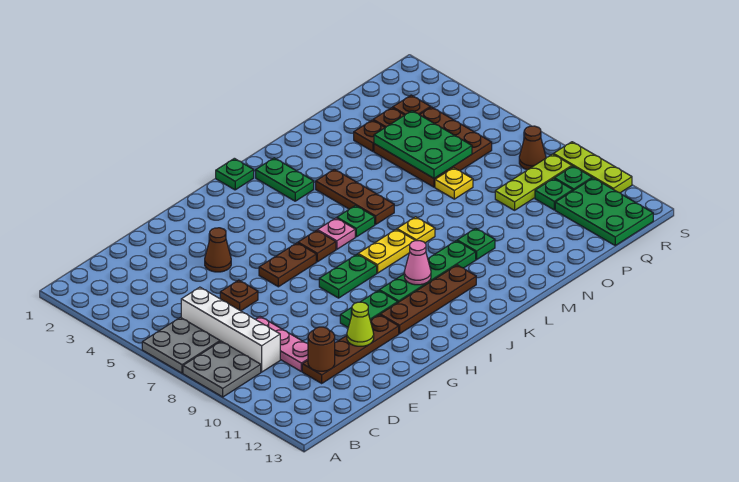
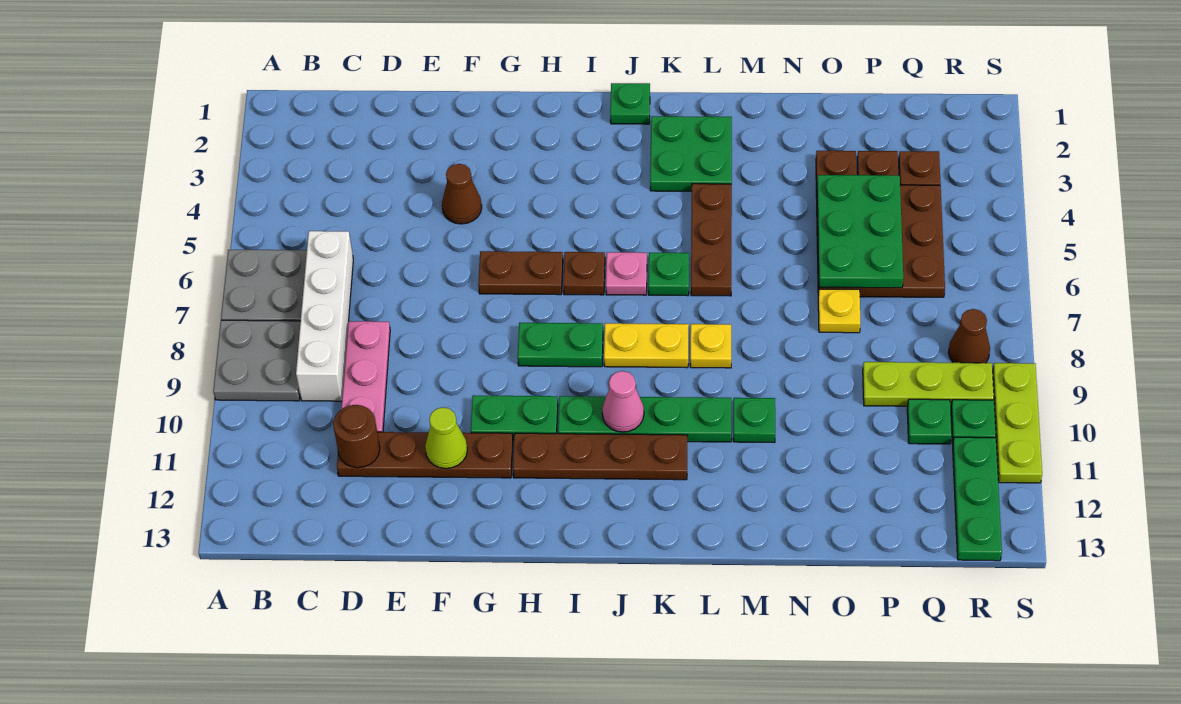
brown 1x1 plate [220,280,258,311] -> none
green 1x2 plate [256,158,314,201] -> green 2x2 plate [650,116,732,191]
green 2x3 plate [555,178,653,246] -> green 1x3 plate [953,437,1002,561]

